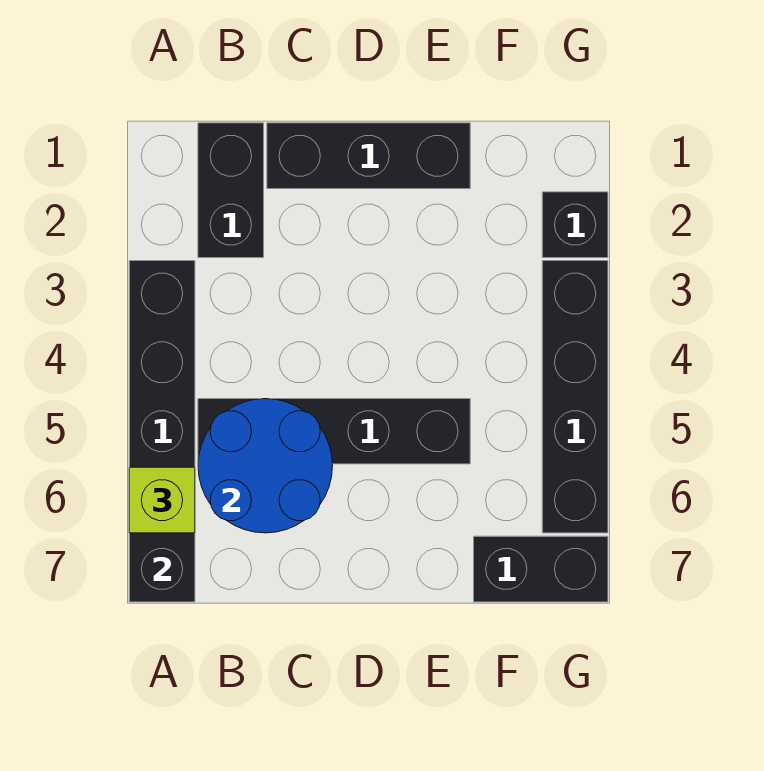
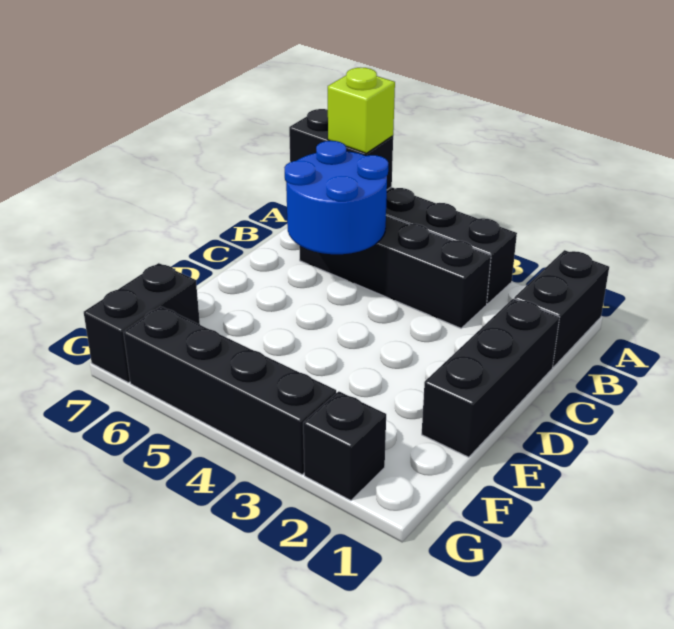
black 1x2 brick [198,123,264,258] -> black 1x2 brick turned to [514,250,609,367]
black 1x4 brick [198,399,470,464] -> black 1x4 brick turned to [299,216,491,328]

